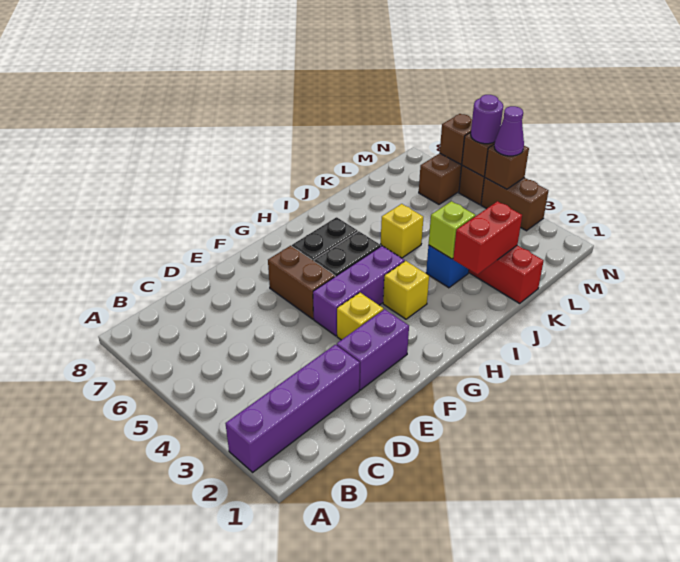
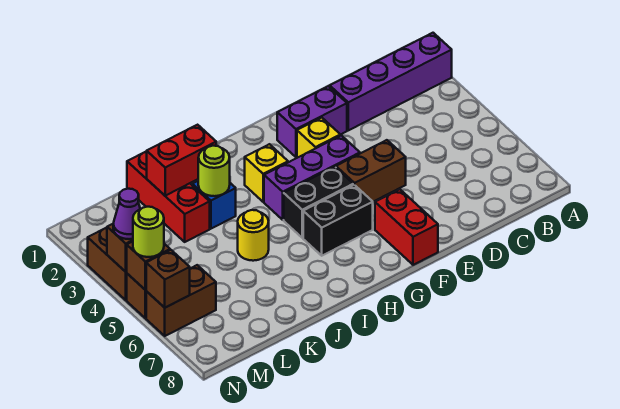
brown 1x2 brick [268,246,335,319] -> brown 1x2 brick turned to [336,140,406,202]
none -> red 1x2 brick [375,189,438,265]
lime 1x1 brick [429,201,475,259] -> lime 1x1 round brick [198,146,230,196]
yellow 1x1 brick [381,204,423,258] -> yellow 1x1 round brick [238,210,269,261]
purple 1x1 round brick [471,95,503,144] -> lime 1x1 round brick [133,207,164,257]

